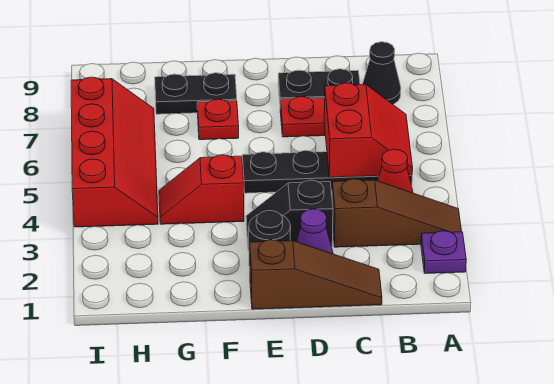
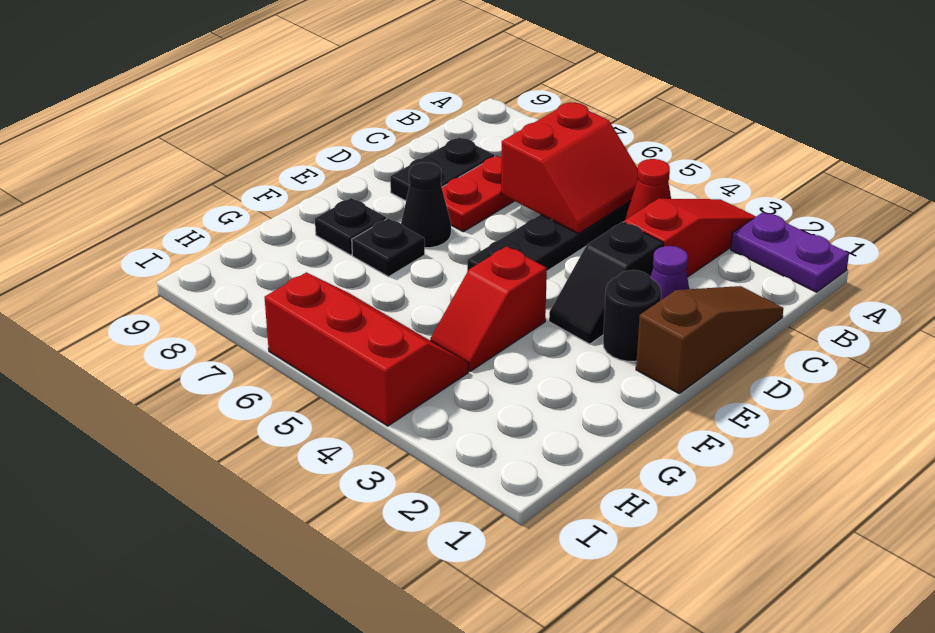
purple 1x1 plate [421,231,466,273] -> purple 1x2 plate [731,212,849,292]
brown 1x3 slope [332,179,462,247] -> red 1x3 slope [624,199,756,277]
red 2x2 slope [324,83,413,178] -> red 2x2 slope turned to [501,102,638,234]
black 1x1 cone [363,42,401,104] -> black 1x1 cone moved to [401,162,451,248]
red 1x1 plate [197,99,239,140] -> black 1x1 plate [352,218,425,277]
black 1x2 plate [155,73,237,114] -> black 1x1 plate [315,198,386,255]
red 2x4 slope [71,77,158,227] -> red 2x3 slope [265,272,468,426]

